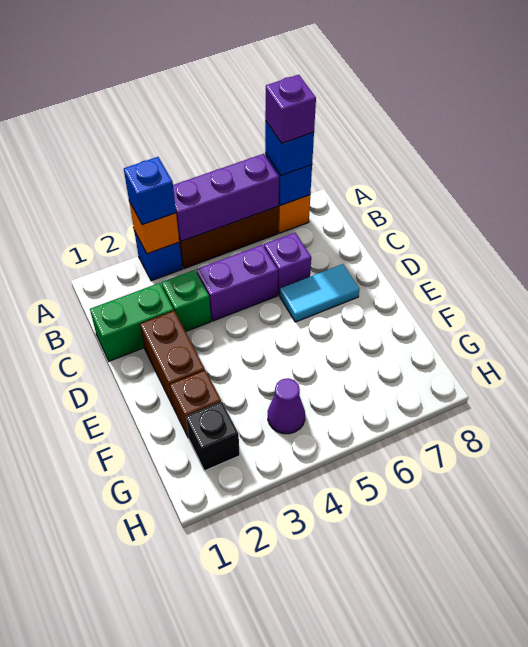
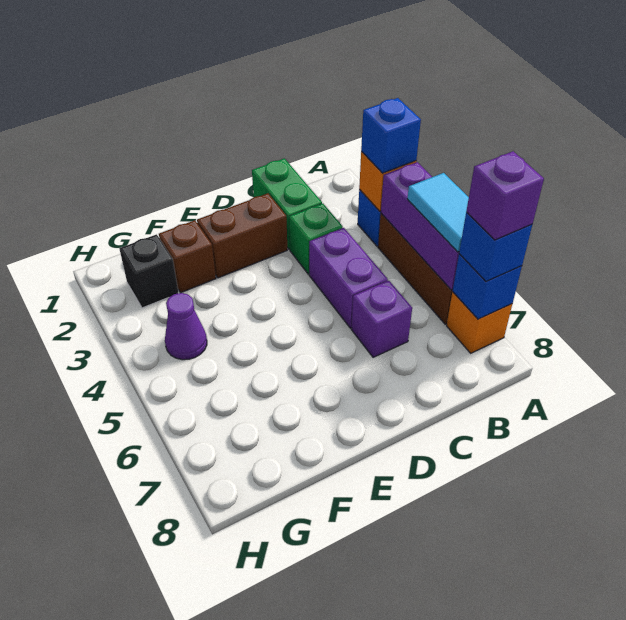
cyan 1x2 tile [280,264,359,322] -> cyan 1x2 tile moved to [407,173,469,252]

